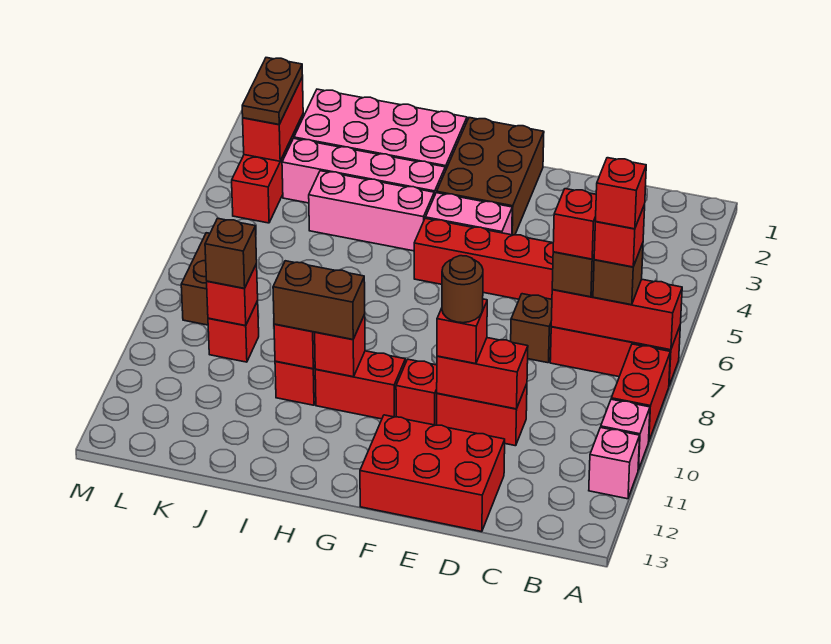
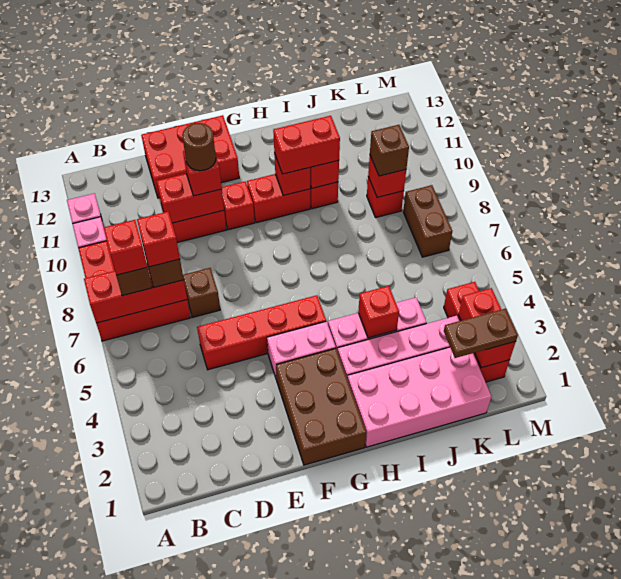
red 1x1 brick [595,158,646,229] -> red 1x1 brick moved to [358,286,399,338]
brown 1x2 brick [273,261,365,339] -> red 1x2 brick [273,116,340,174]
brown 1x2 plate [242,58,303,124] -> brown 1x2 plate turned to [444,309,518,358]

